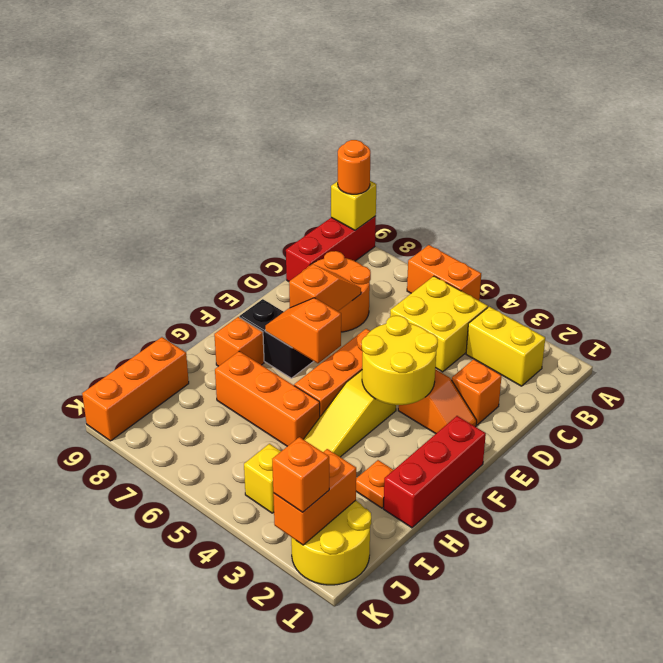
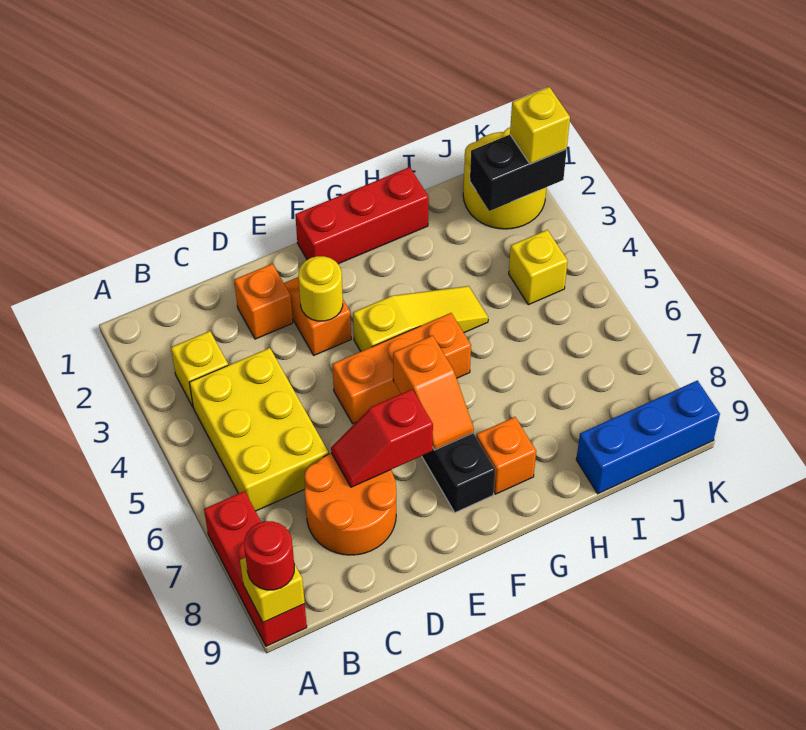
orange 1x2 brick [407,245,481,301] -> none
red 1x3 brick [286,216,376,281] -> red 1x3 brick turned to [204,491,307,646]
orange 1x1 round brick [338,140,370,194] -> red 1x1 round brick [244,521,294,590]
yellow 1x2 brick [466,307,545,386] -> yellow 1x1 brick [171,331,228,407]
yellow 2x2 brick [390,276,488,372] -> yellow 2x3 brick [189,348,328,511]
orange 1x2 slope [289,264,361,311] -> red 1x2 slope [331,389,433,487]
yellow 2x2 round brick [362,316,438,405] -> yellow 1x1 round brick [298,256,343,321]
orange 1x1 plate [356,460,393,508] -> none
orange 1x3 brick [215,351,320,446] -> none
orange 1x3 brick [82,337,189,441] -> blue 1x3 brick [576,380,720,494]
orange 1x2 brick [273,449,356,545] -> black 1x2 brick [470,135,567,211]
orange 1x1 brick [272,437,329,512] -> yellow 1x1 brick [510,87,570,164]

